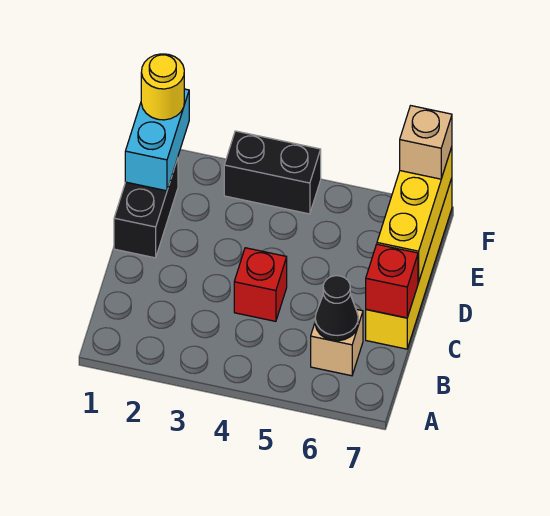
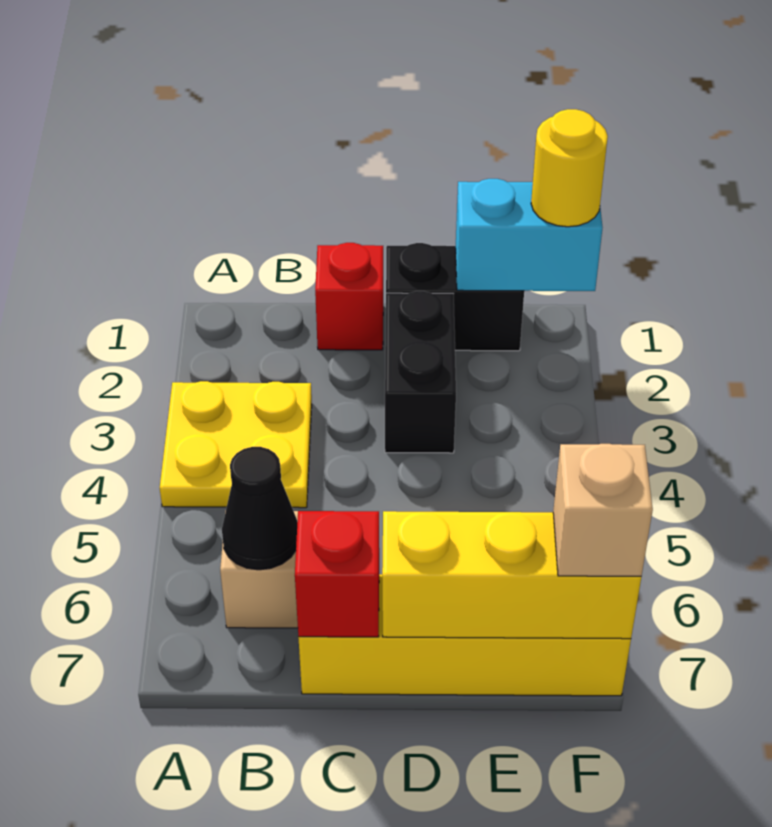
none -> yellow 2x2 plate [160,381,312,508]
red 1x1 brick [234,248,287,321] -> red 1x1 brick moved to [315,243,383,350]
black 1x2 brick [224,131,321,214] -> black 1x2 brick moved to [385,291,456,453]

